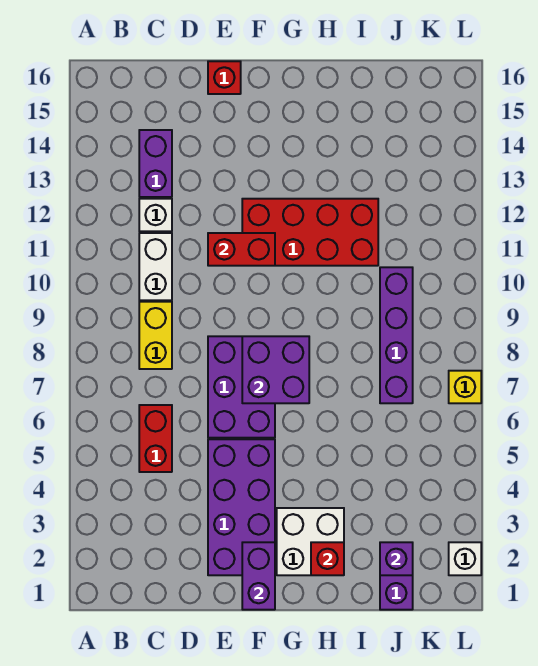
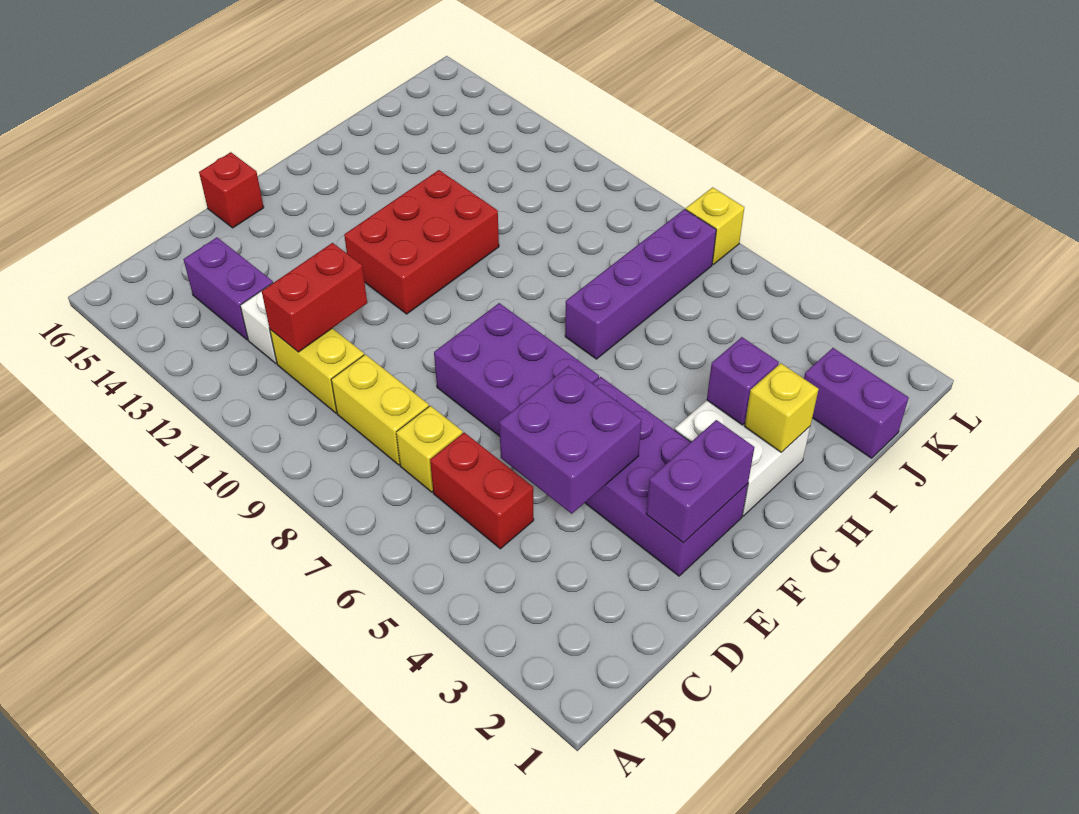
none -> yellow 1x1 brick [396,406,463,492]
white 1x2 brick [139,233,172,300] -> yellow 1x2 brick [270,328,364,413]
red 1x2 brick [208,233,275,266] -> red 1x2 brick moved to [262,243,367,352]
purple 1x2 brick [242,542,275,610] -> purple 1x2 brick turned to [646,420,754,543]
purple 2x2 brick [242,336,309,403] -> purple 2x2 brick moved to [499,366,642,514]
red 2x4 brick [242,199,378,266] -> red 2x3 brick [344,170,499,314]
red 1x1 brick [311,542,344,575] -> yellow 1x1 brick [744,363,819,452]
purple 1x1 brick [380,542,413,575] -> purple 1x1 brick moved to [707,337,779,425]
purple 1x4 brick [380,267,413,403] -> purple 1x4 brick turned to [565,209,716,359]
white 1x1 brick [449,542,481,575] -> none

